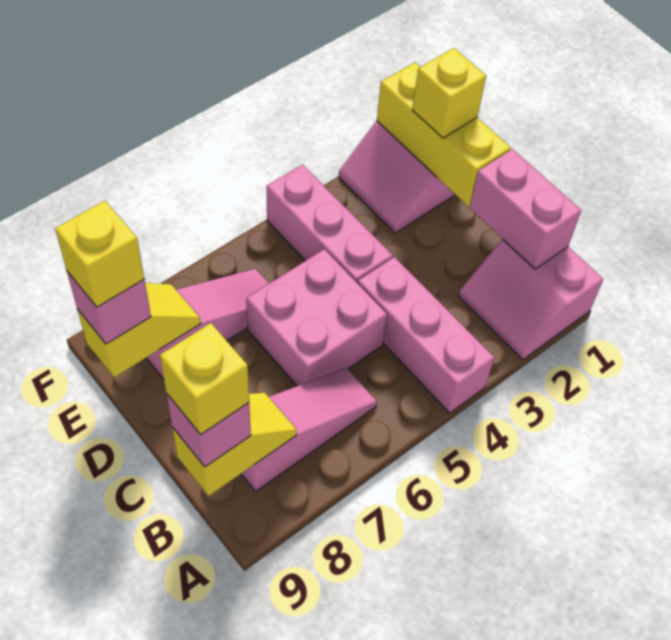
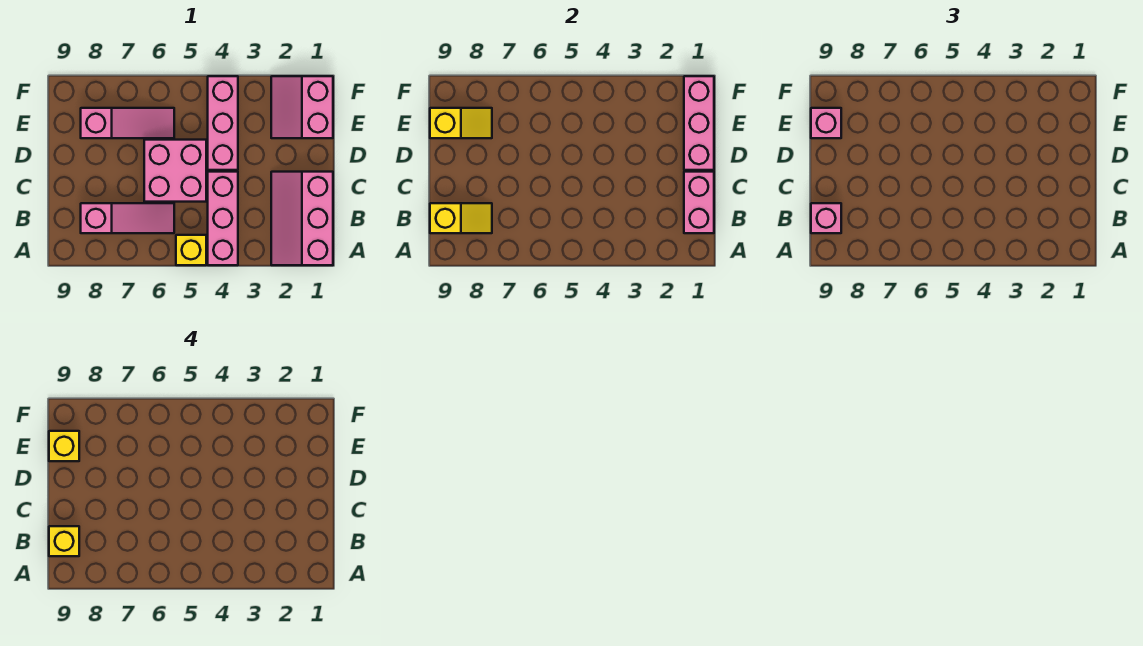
pink 2x2 slope [459,239,603,360] -> pink 2x3 slope [271,172,333,265]
yellow 1x3 brick [377,62,511,206] -> pink 1x3 brick [684,76,714,170]
yellow 1x1 brick [412,48,486,138] -> yellow 1x1 brick moved to [176,235,206,265]

